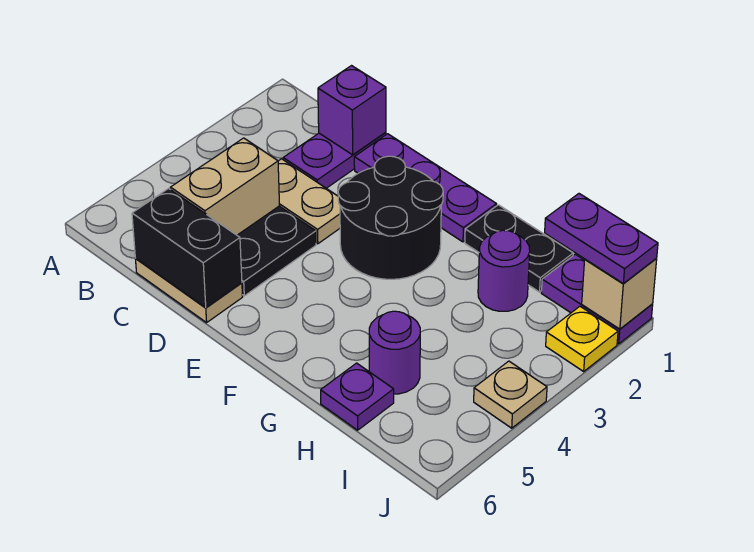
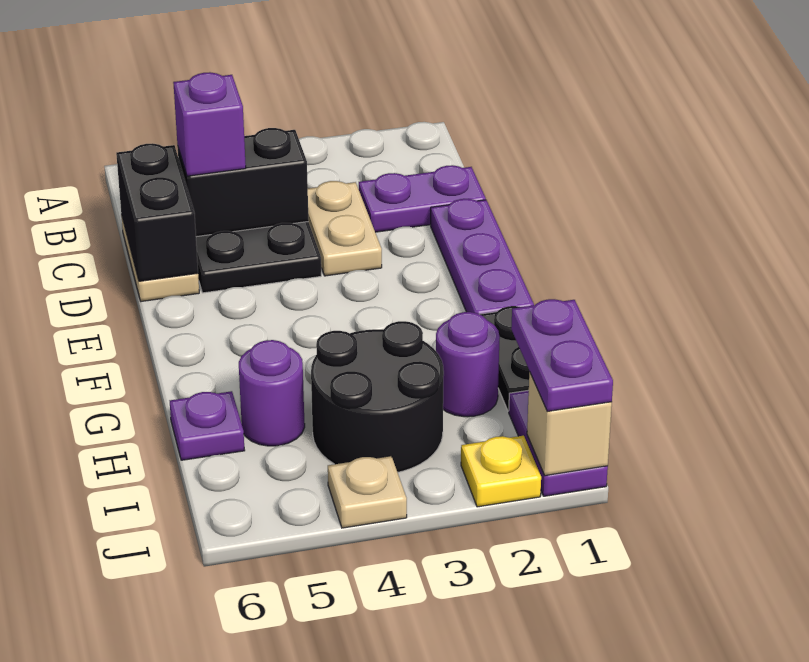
purple 1x1 brick [318,66,386,155] -> purple 1x1 brick moved to [173,72,246,176]
tan 1x2 brick [170,138,280,235] -> black 1x2 brick [177,128,309,237]
black 2x2 round brick [338,156,443,279] -> black 2x2 round brick moved to [311,321,444,472]

